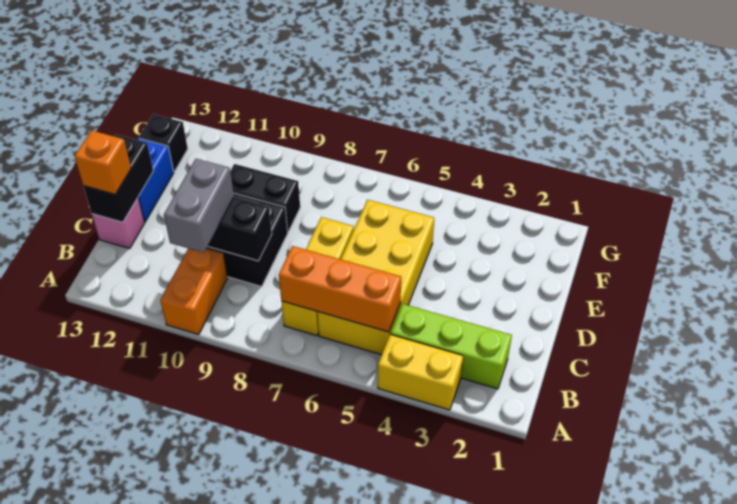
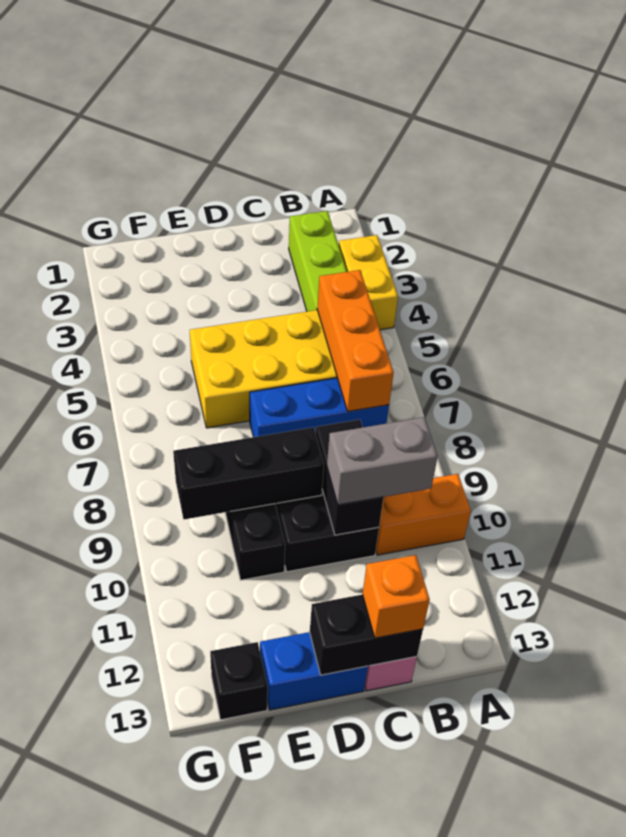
yellow 1x3 brick [281,217,354,336] -> blue 1x3 brick [250,378,389,437]
none -> black 1x3 brick [173,427,324,519]

